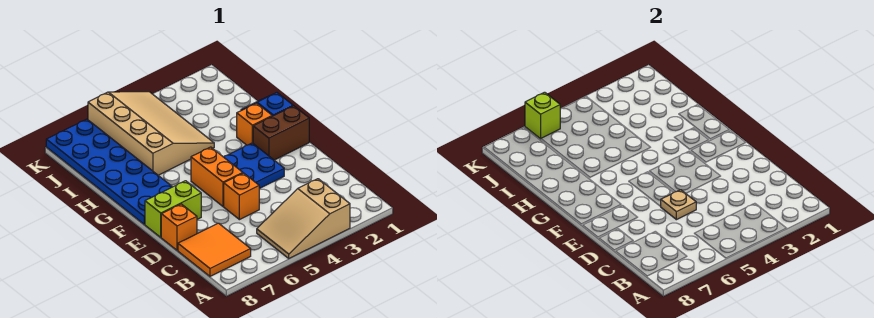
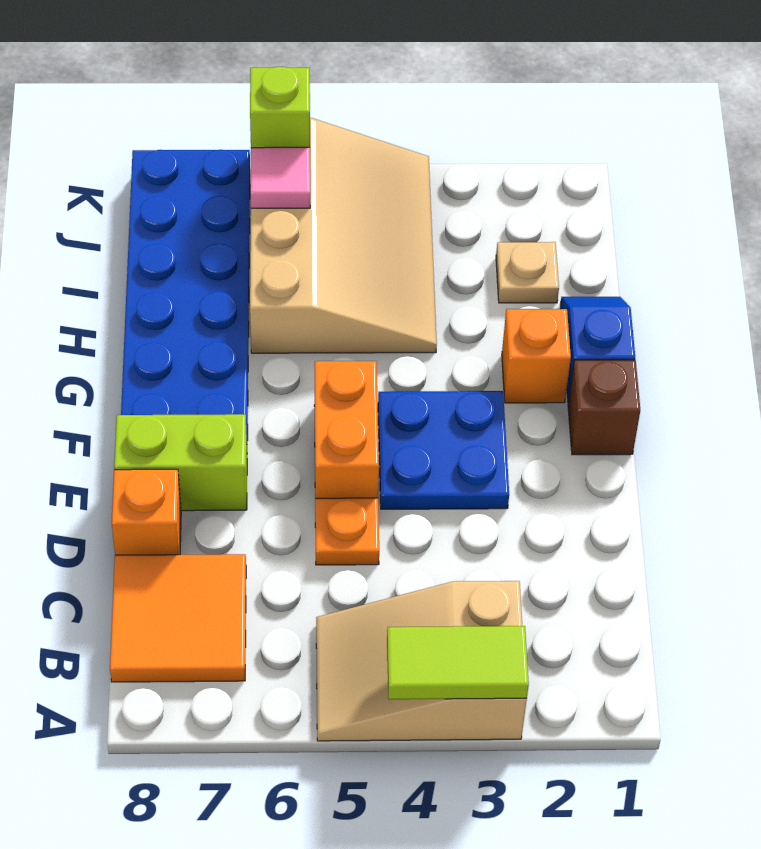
none -> lime 1x2 tile [387,626,529,699]
orange 1x1 brick [224,173,259,220] -> orange 1x1 plate [315,498,379,565]
tan 1x1 plate [661,190,696,220] -> tan 1x1 plate moved to [496,242,559,303]
brown 1x2 brick [253,106,309,160] -> brown 1x1 brick [568,360,640,455]
none -> pink 1x1 tile [250,147,310,208]

